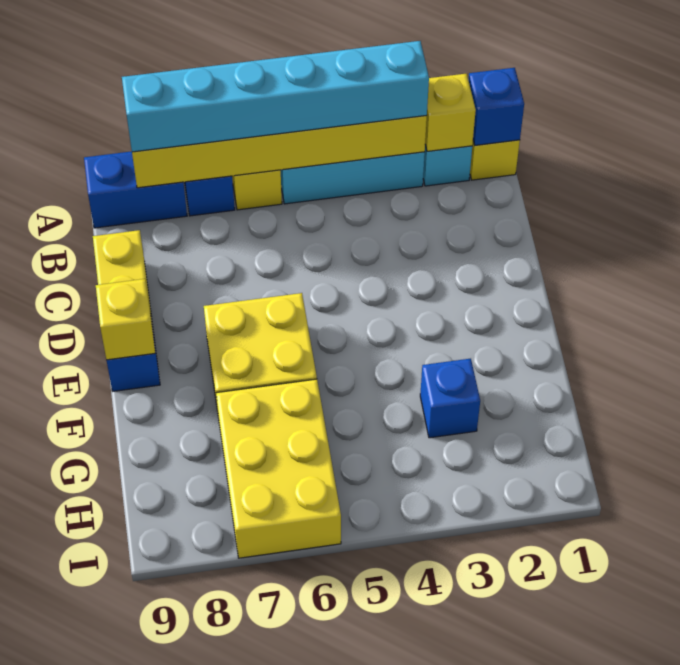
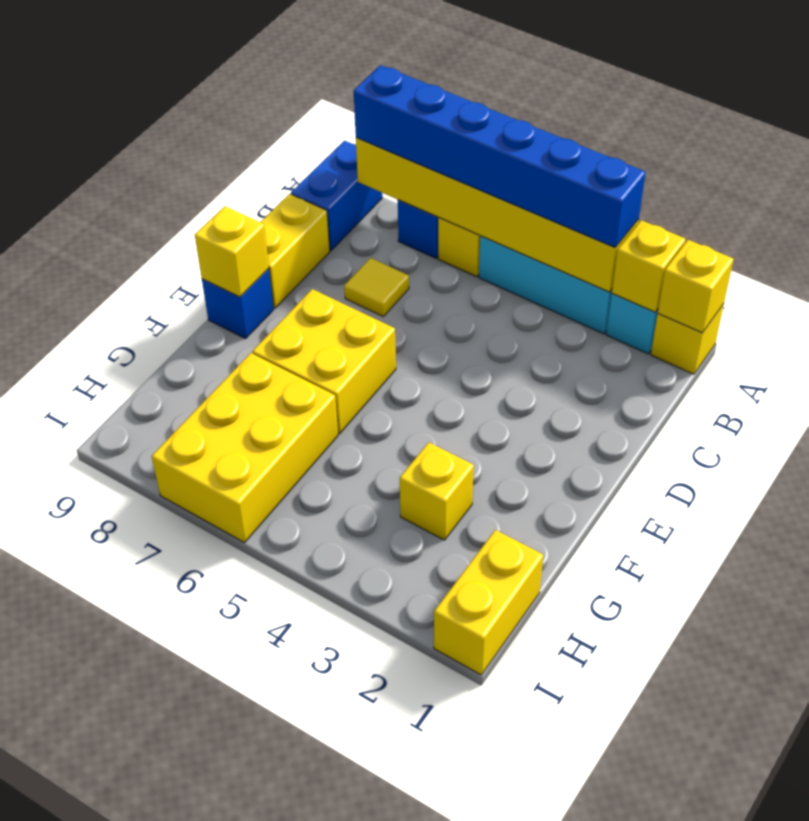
blue 1x1 brick [469,68,524,145] -> yellow 1x1 brick [658,240,734,333]
cyan 1x6 brick [122,41,429,152] -> blue 1x6 brick [354,65,646,248]
blue 1x2 brick [84,151,187,228] -> blue 1x2 brick turned to [291,141,382,250]
none -> yellow 1x1 tile [344,258,409,316]
blue 1x1 brick [420,359,480,438] -> yellow 1x1 brick [400,442,474,540]
none -> yellow 1x2 brick [434,530,543,675]

